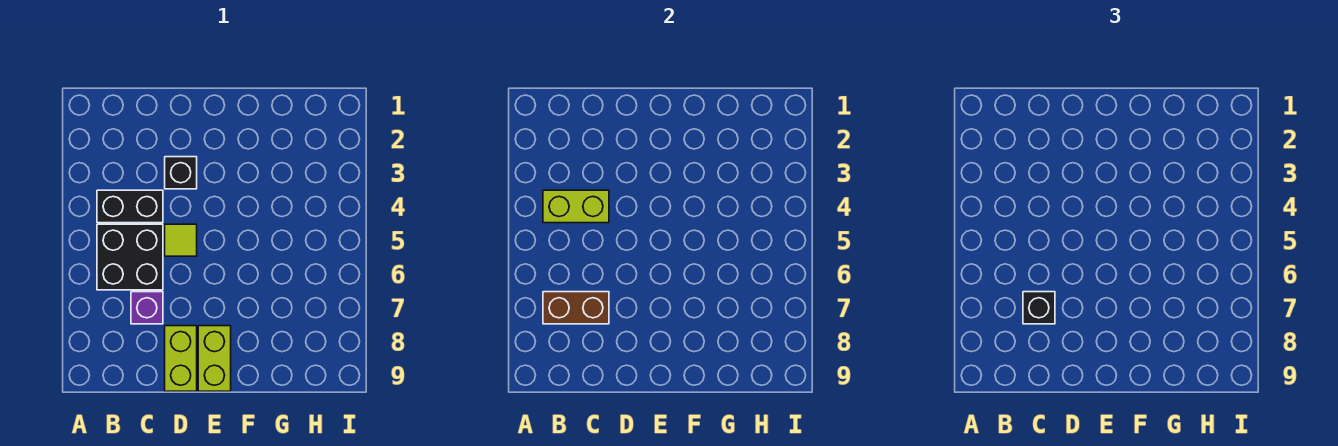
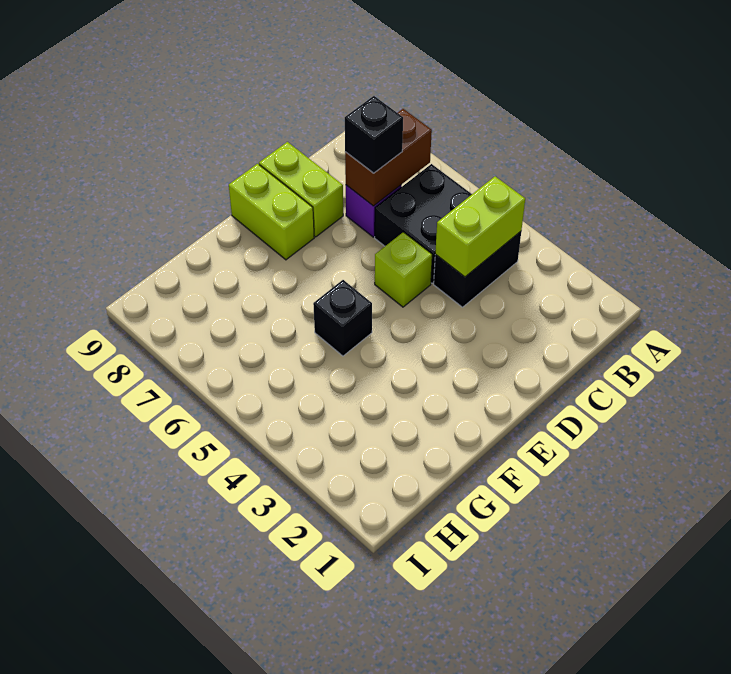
black 1x1 brick [165,157,197,189] -> black 1x1 brick moved to [313,280,372,356]
lime 1x1 tile [165,224,197,256] -> lime 1x1 brick [375,232,432,307]

